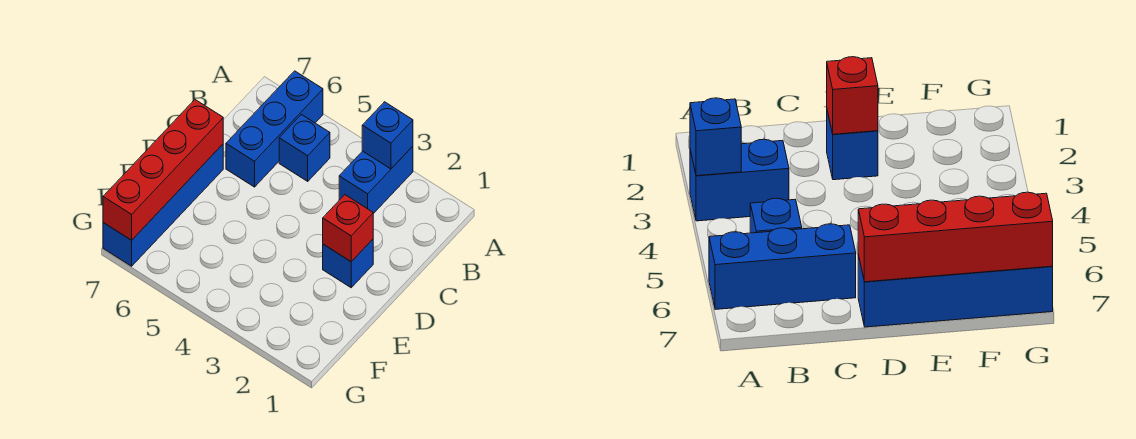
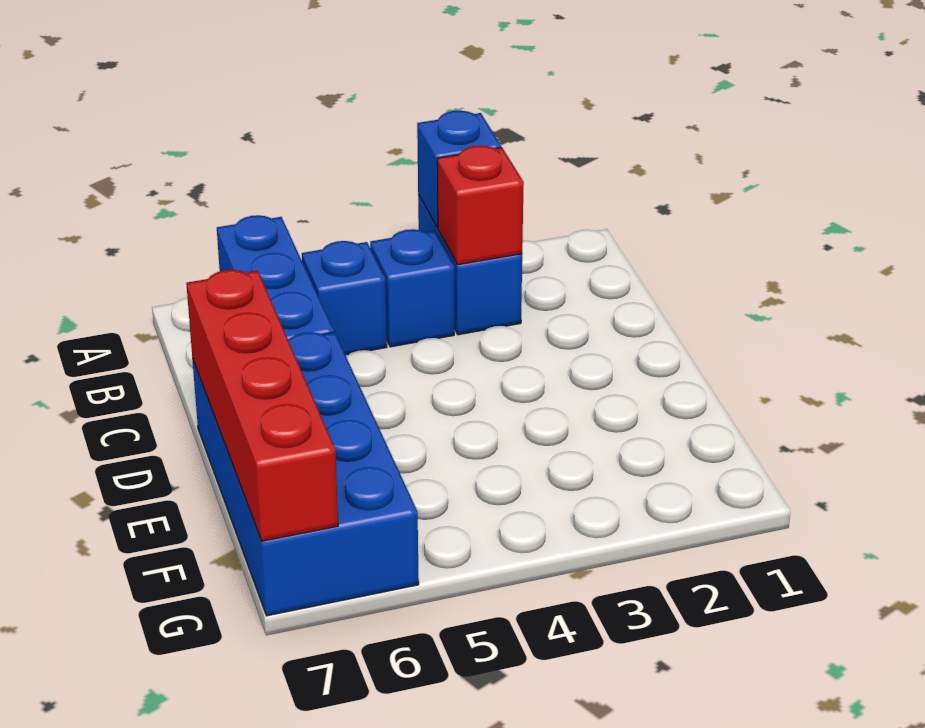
blue 1x1 brick [323,239,373,288] -> blue 1x1 brick moved to [370,229,454,347]
red 1x1 brick [323,195,373,262] -> red 1x1 brick moved to [437,145,524,265]
blue 1x4 brick [103,144,223,266] -> blue 2x4 brick [192,332,419,616]

